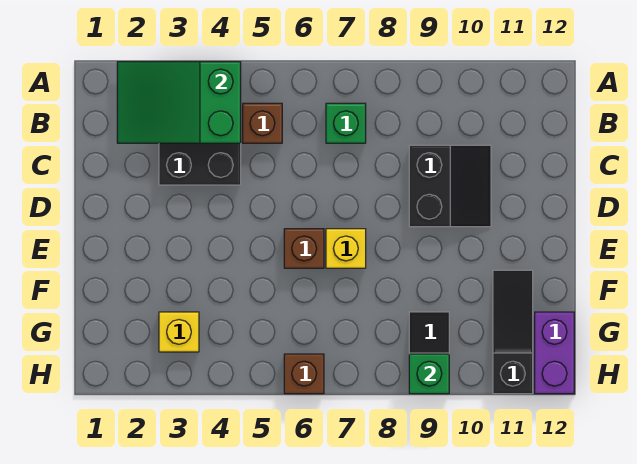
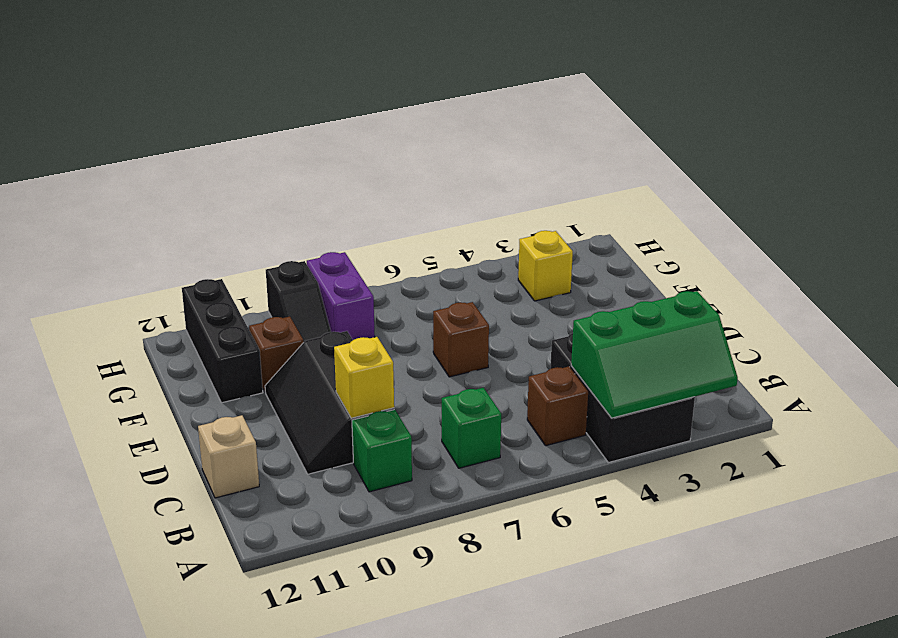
green 2x3 slope [117,62,241,143] -> green 2x3 slope turned to [571,291,738,418]
black 2x2 slope [409,145,491,227] -> black 2x3 slope [265,331,394,474]
none -> tan 1x1 brick [198,415,259,498]
yellow 1x1 brick [326,229,366,268] -> yellow 1x1 brick moved to [334,337,394,418]
black 1x3 slope [493,270,533,394] -> black 1x3 brick [182,279,263,403]
purple 1x2 brick [535,312,574,394] -> purple 1x2 brick moved to [307,252,375,340]
brown 1x1 brick [284,354,324,394] -> brown 1x1 brick moved to [249,317,304,392]
green 1x1 brick [409,354,449,394] -> green 1x1 brick moved to [352,410,412,492]

